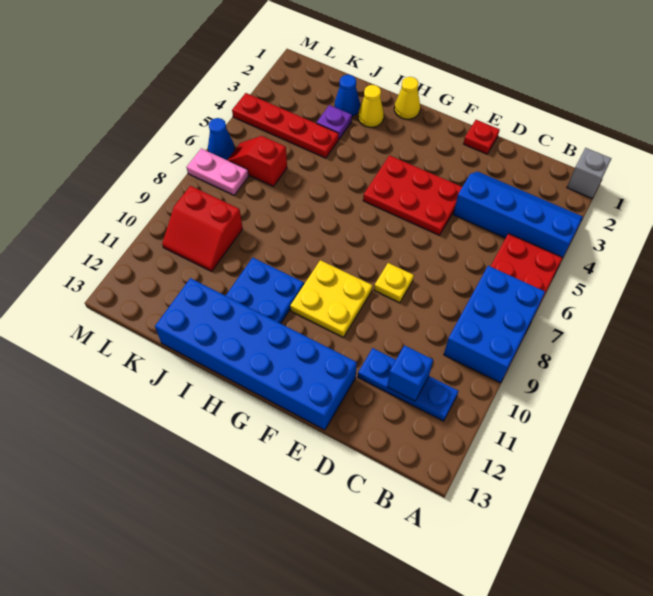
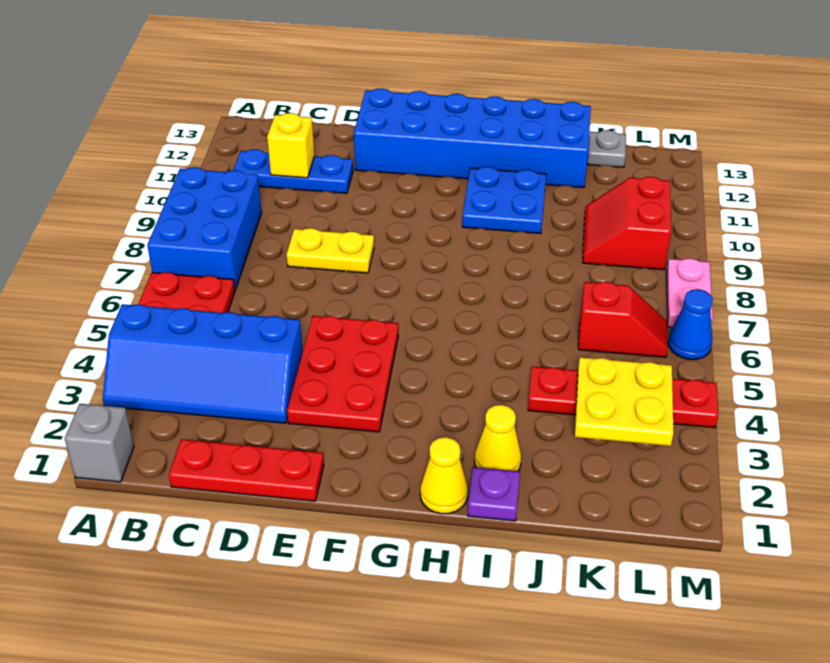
blue 1x1 brick [387,346,433,401] -> yellow 1x1 brick [267,113,314,178]
red 1x1 plate [463,120,500,154] -> red 1x3 plate [169,439,324,501]
red 2x3 plate [363,155,462,235] -> red 2x3 plate turned to [287,316,398,432]
yellow 1x1 plate [374,263,414,303] -> yellow 1x2 plate [287,228,374,273]
yellow 2x2 plate [290,260,373,337] -> yellow 2x2 plate moved to [575,357,673,446]
blue 1x1 cone [335,75,360,116] -> none
purple 1x1 plate [317,105,352,139] -> purple 1x1 plate moved to [468,467,520,521]
red 2x2 slope [162,186,243,271] -> red 2x2 slope turned to [583,177,671,270]
none -> grey 1x1 plate [588,130,626,167]
pink 1x2 plate [186,148,249,195] -> pink 1x2 plate turned to [667,258,713,327]

